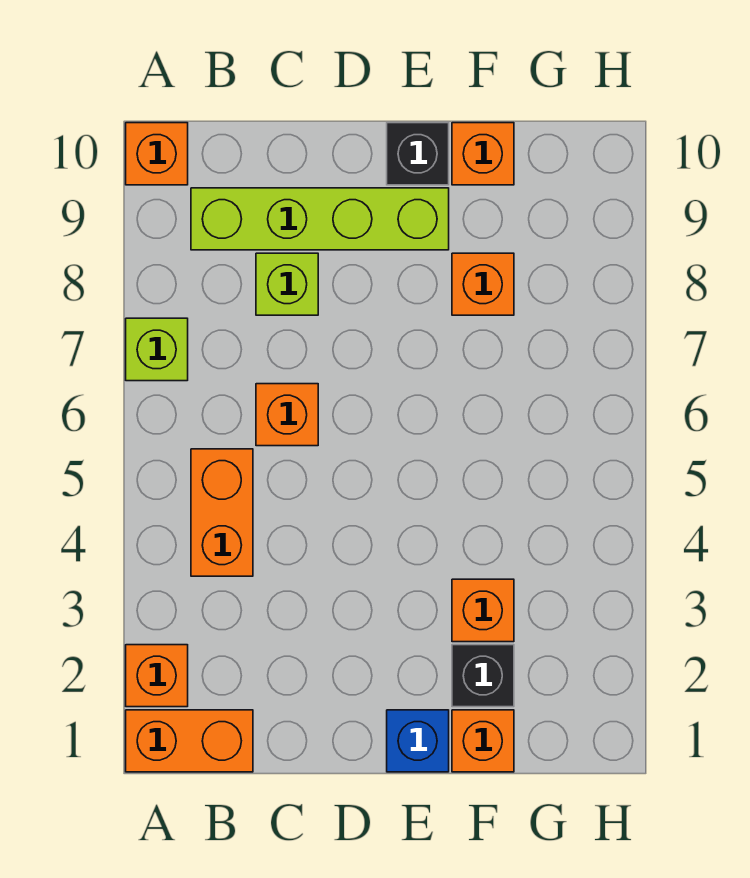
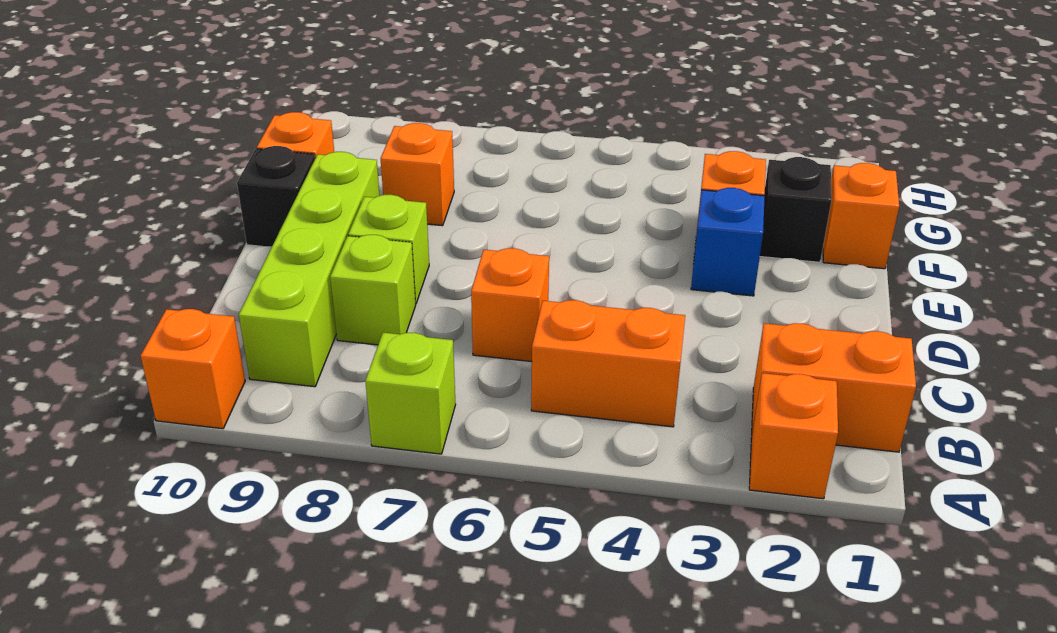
orange 1x2 brick [126,710,253,772] -> orange 1x2 brick turned to [752,323,916,452]
none -> lime 1x1 brick [348,195,429,304]
blue 1x1 brick [387,710,449,772] -> blue 1x1 brick moved to [691,188,765,296]

